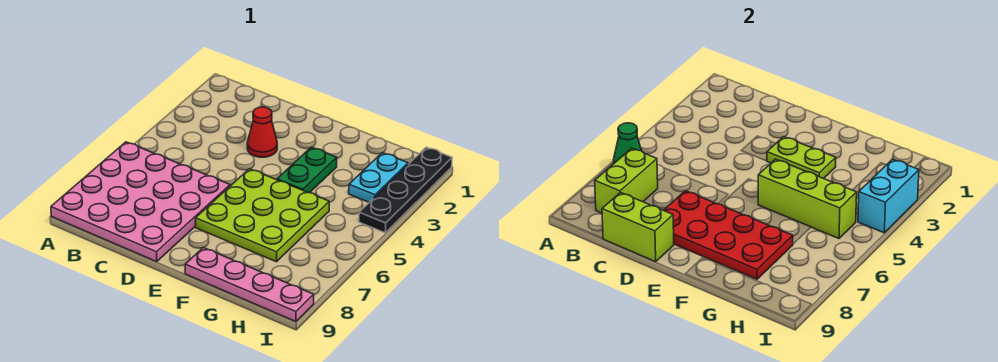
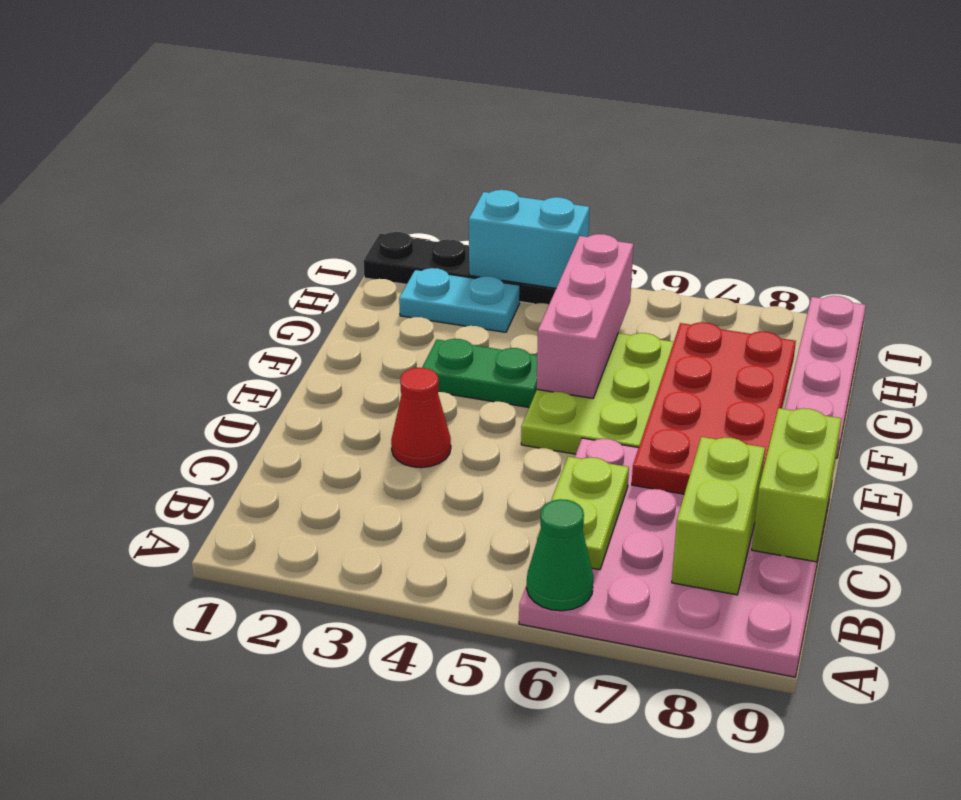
lime 1x2 brick [595,148,658,213] -> lime 1x2 brick turned to [672,437,765,595]
lime 1x2 plate [767,137,836,179] -> lime 1x2 plate moved to [537,457,629,570]
lime 1x3 brick [758,159,857,238] -> pink 1x3 brick [537,234,633,398]

